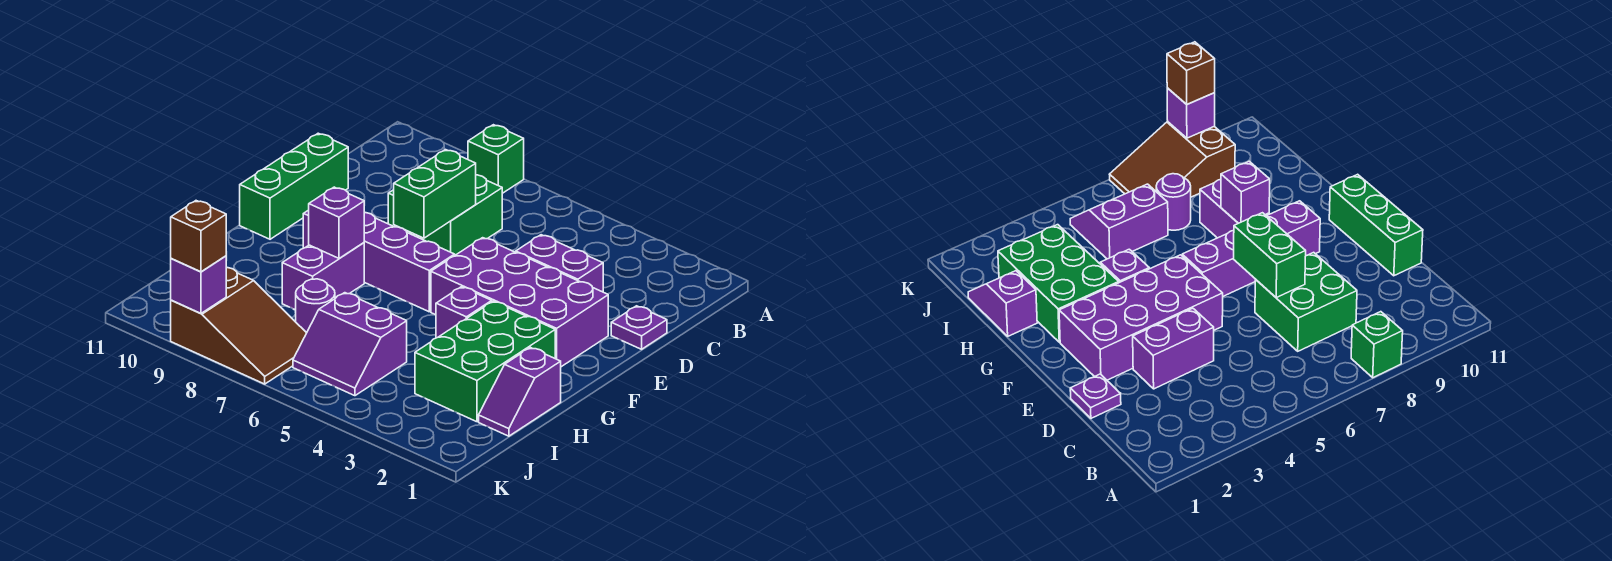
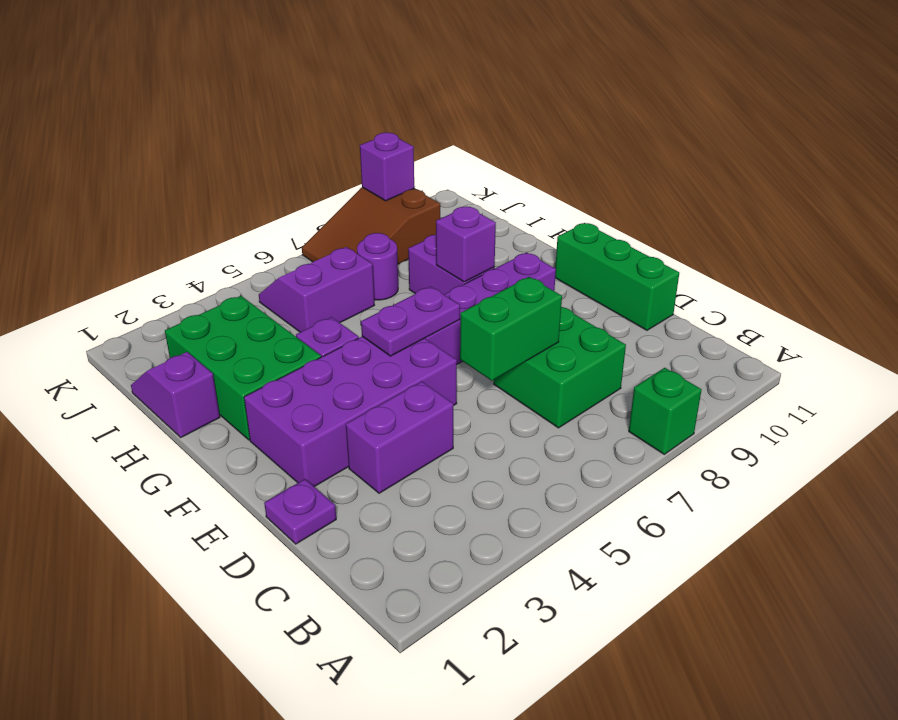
green 1x2 brick [394,150,476,238] -> green 1x2 brick turned to [460,277,562,381]
none -> purple 1x2 plate [361,286,460,356]
brown 1x1 brick [171,201,226,272] -> none

